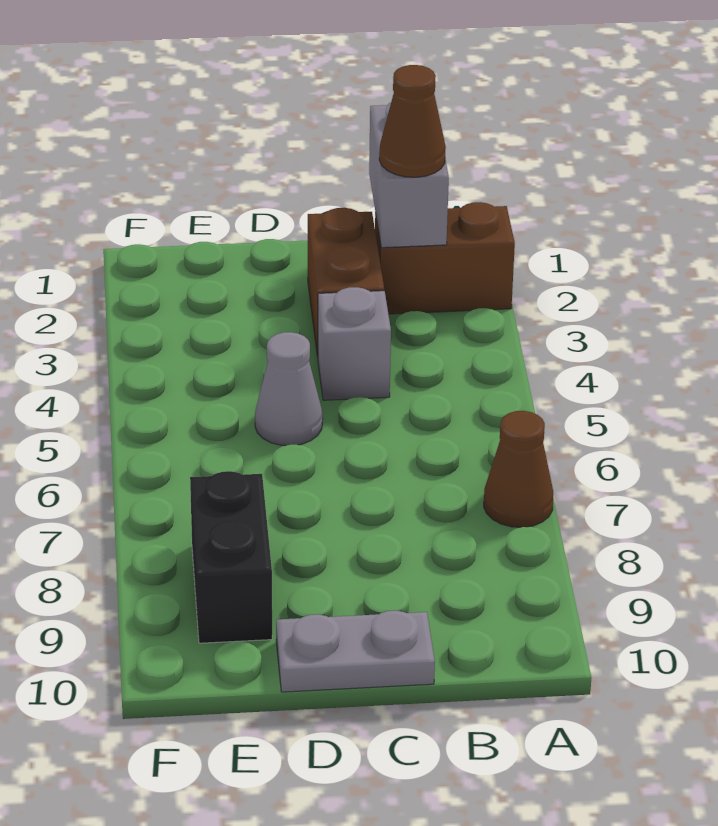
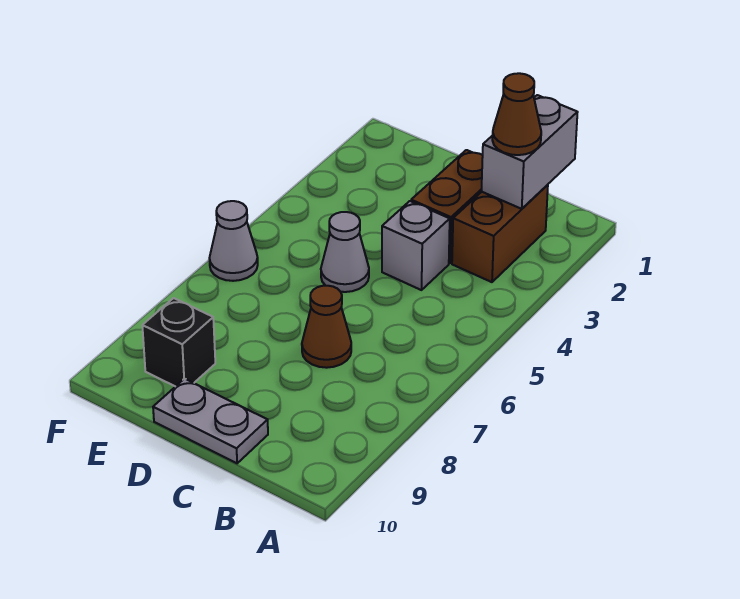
brown 1x2 brick [375,202,515,314] -> brown 1x2 brick turned to [452,185,548,282]
brown 1x1 cone [484,411,553,527] -> brown 1x1 cone moved to [302,286,351,368]
black 1x2 brick [190,471,272,643] -> black 1x1 brick [142,298,215,387]
none -> grey 1x1 cone [209,201,258,281]

